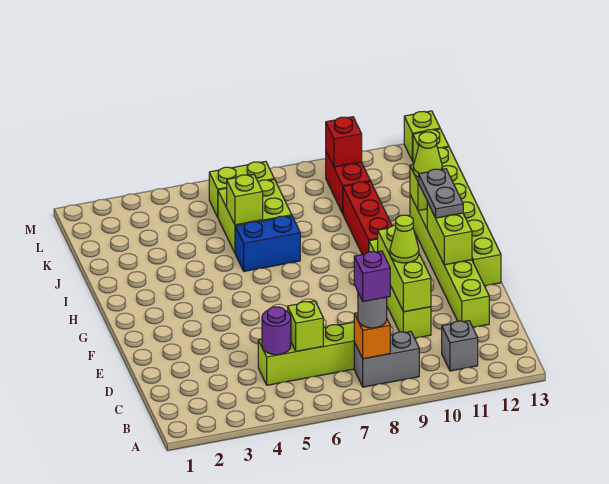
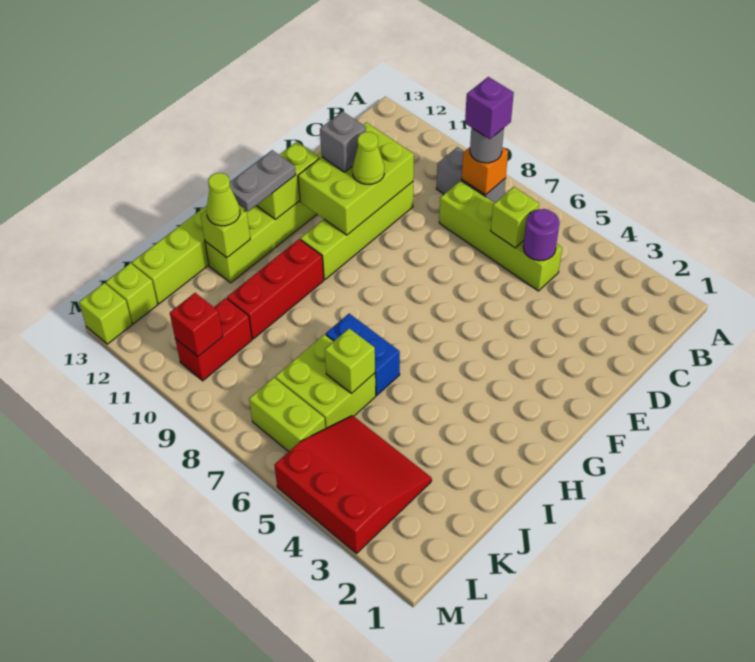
grey 1x1 brick [442,321,478,371] -> grey 1x1 brick moved to [320,112,366,172]
lime 1x3 brick [378,226,431,312] -> lime 2x3 brick [298,123,414,235]
none -> red 3x3 slope [274,415,432,554]

